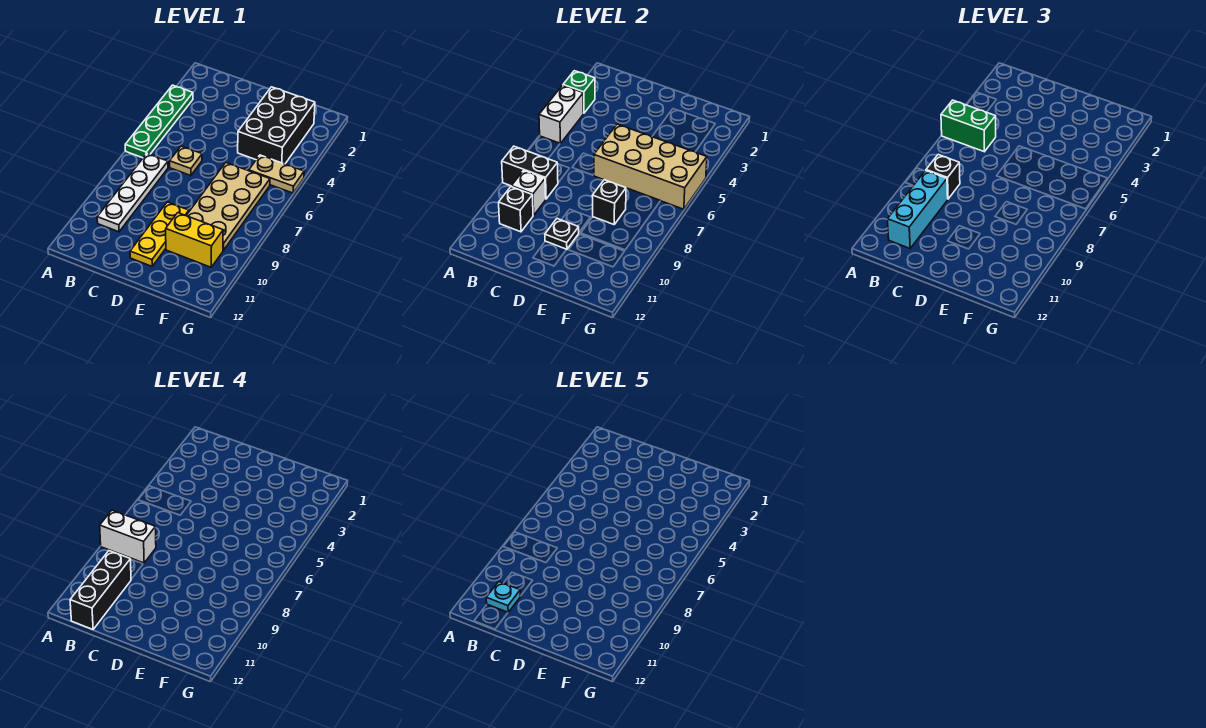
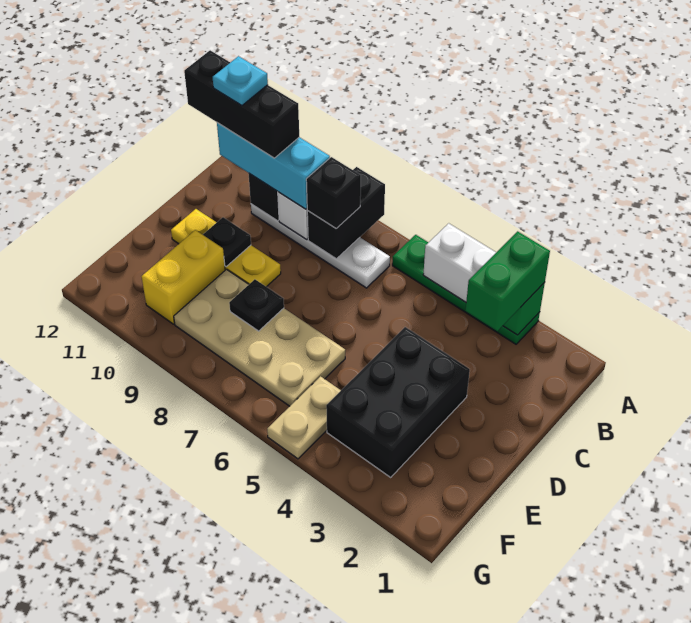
green 1x2 brick [941,100,996,152] -> green 1x2 brick moved to [465,231,550,331]
white 1x2 brick [100,510,156,563] -> none
tan 1x1 plate [170,146,202,176] -> none
tan 2x4 brick [594,124,707,209] -> none
black 2x3 brick [238,87,315,164] -> black 2x3 brick turned to [326,327,470,477]
black 1x1 brick [592,180,626,224] -> black 1x1 plate [229,279,284,331]

